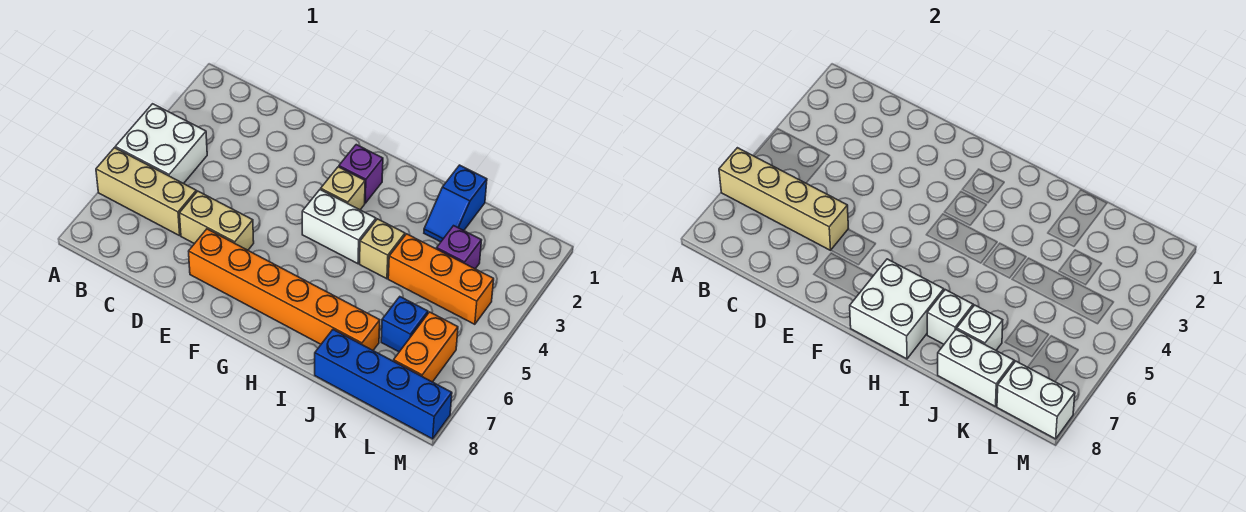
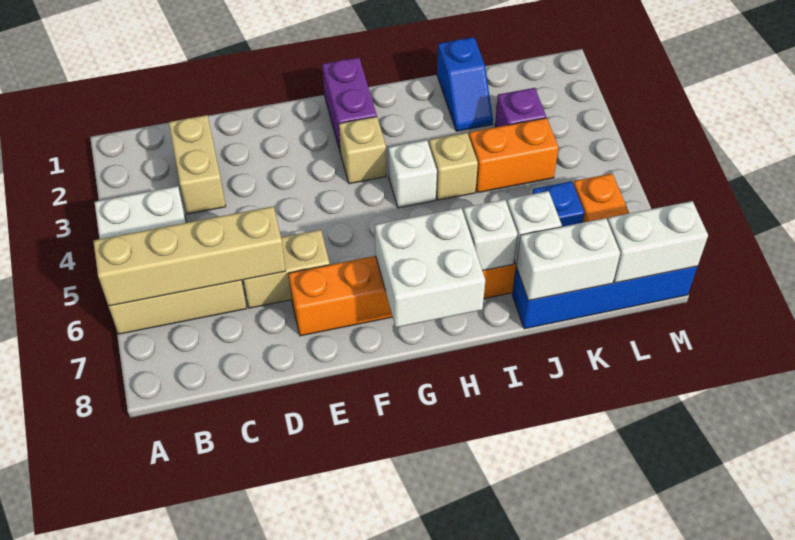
none -> tan 1x2 brick [169,115,226,214]
purple 1x1 brick [339,145,383,203] -> purple 1x2 brick [322,57,377,150]
white 1x2 brick [302,189,376,264] -> white 1x1 brick [388,140,437,208]
orange 1x3 brick [388,234,494,324] -> orange 1x2 brick [469,118,559,193]

